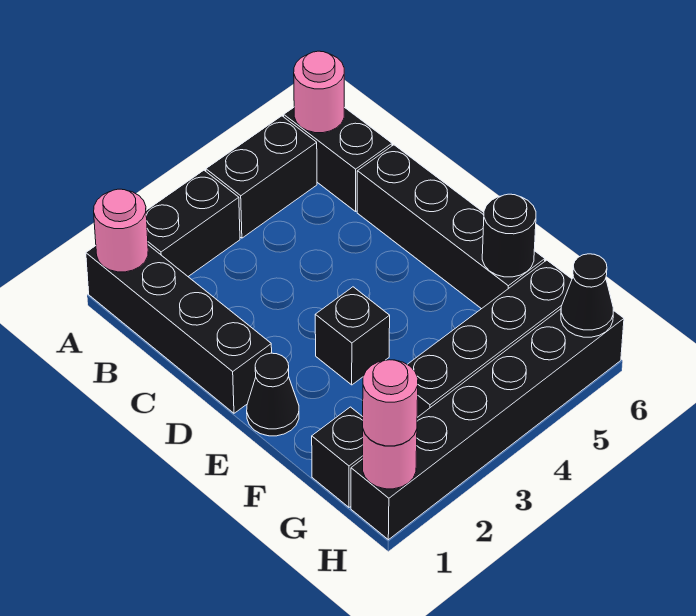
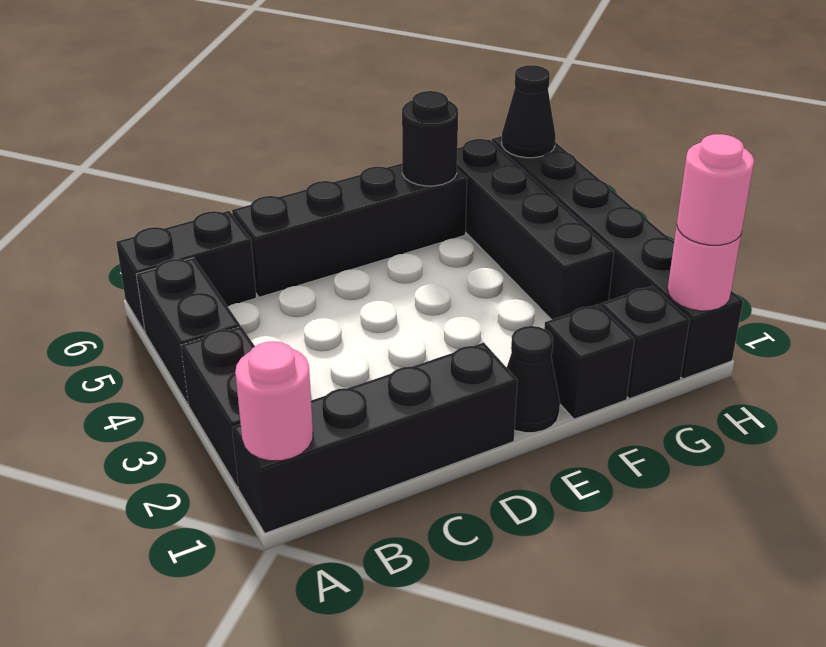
pink 1x1 round brick [294,51,344,133] -> none
black 1x1 brick [315,287,390,385] -> black 1x1 brick moved to [544,304,634,419]

